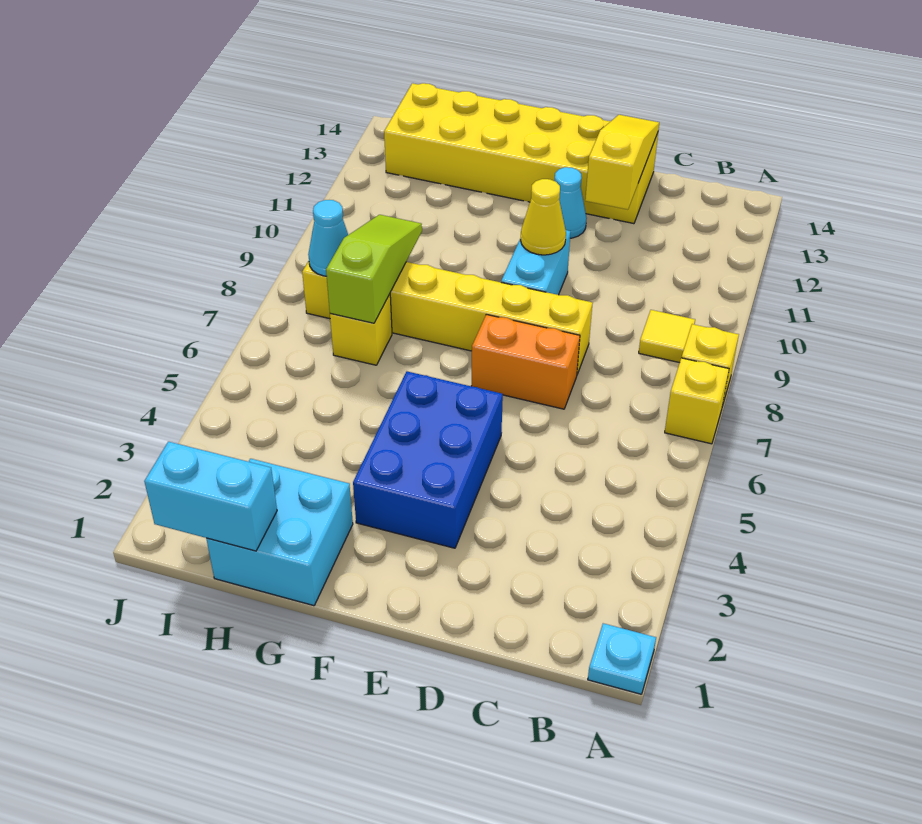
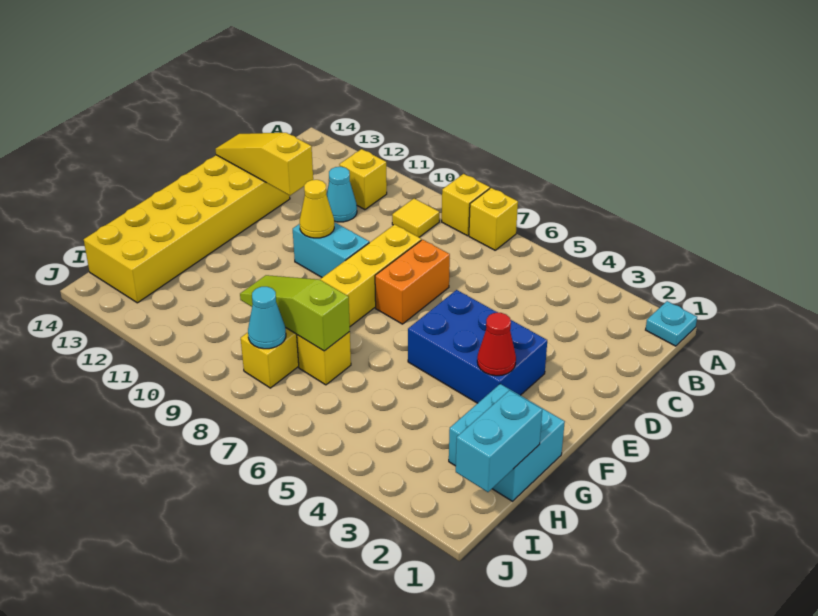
none -> yellow 1x1 brick [339,149,387,210]
cyan 1x1 cone [555,167,587,238] -> cyan 1x1 cone moved to [326,167,357,222]
none -> red 1x1 cone [477,313,516,376]

